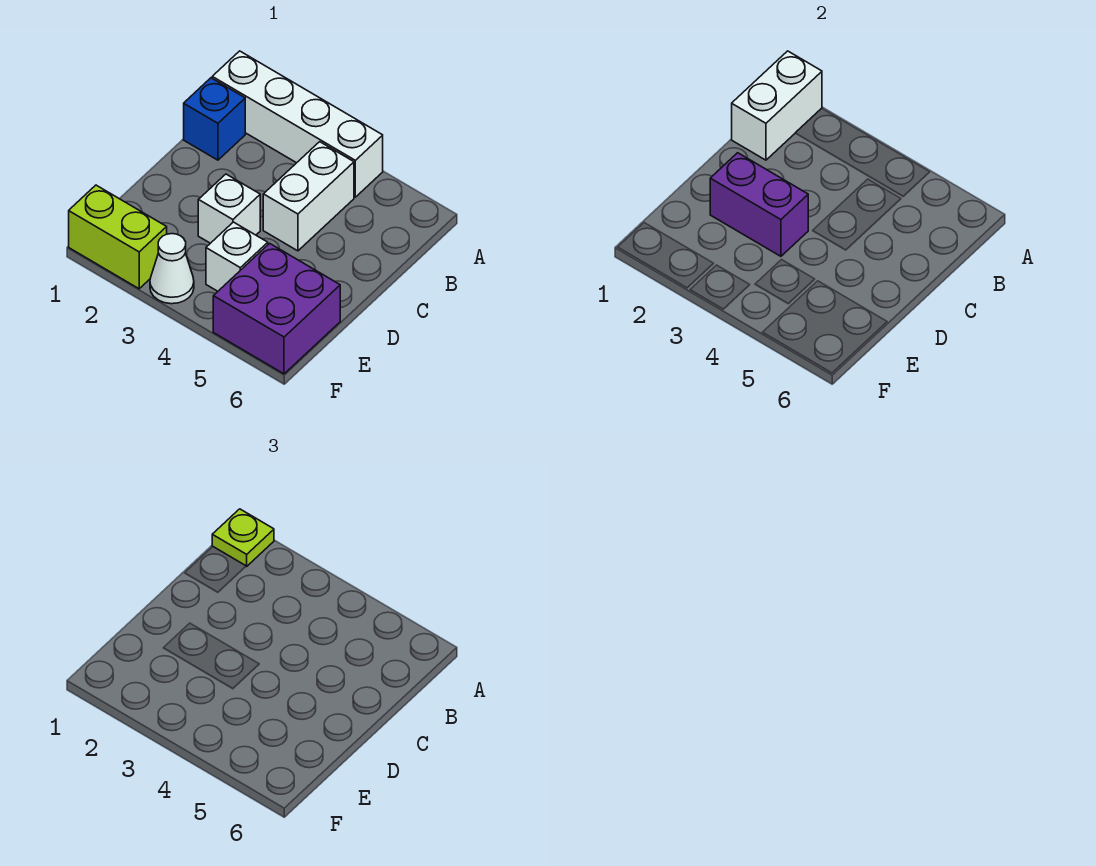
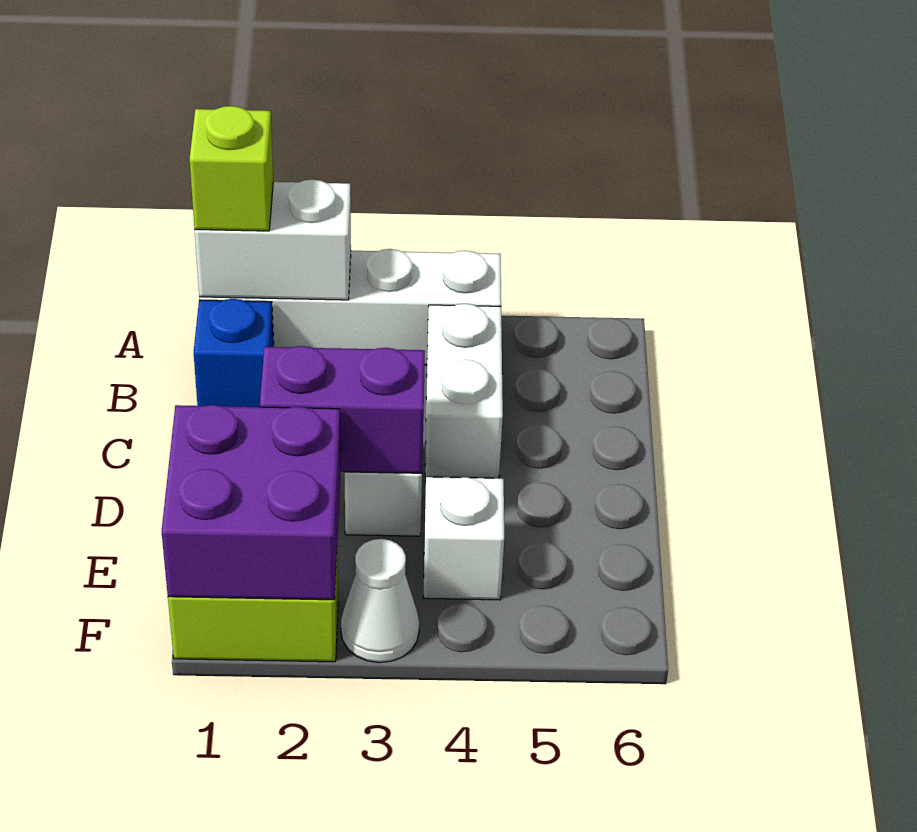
white 1x2 brick [732,51,822,160] -> white 1x2 brick turned to [195,179,351,300]
lime 1x1 plate [212,509,274,566] -> lime 1x1 brick [190,106,273,231]
purple 2x2 brick [213,243,340,374] -> purple 2x2 brick moved to [162,405,340,600]

